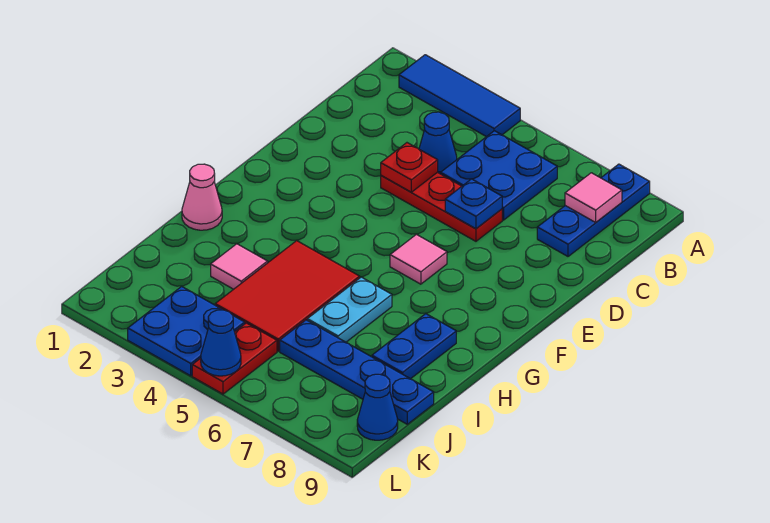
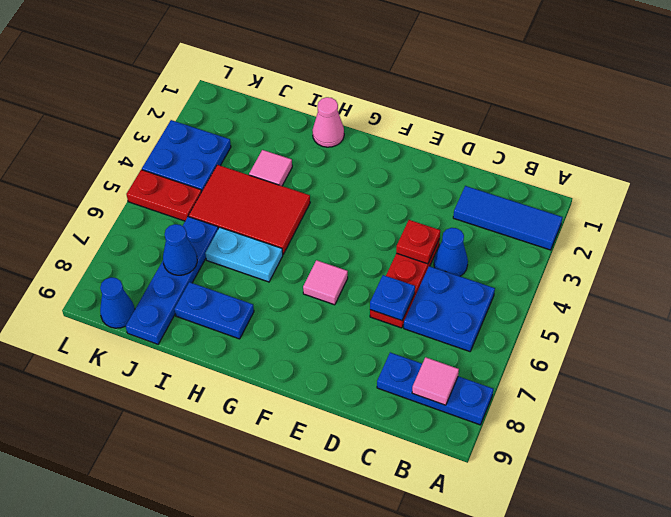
blue 1x3 tile [399,55,520,137] -> blue 1x3 tile turned to [453,186,562,250]
blue 1x1 cone [201,310,241,376] -> blue 1x1 cone moved to [163,224,197,275]

